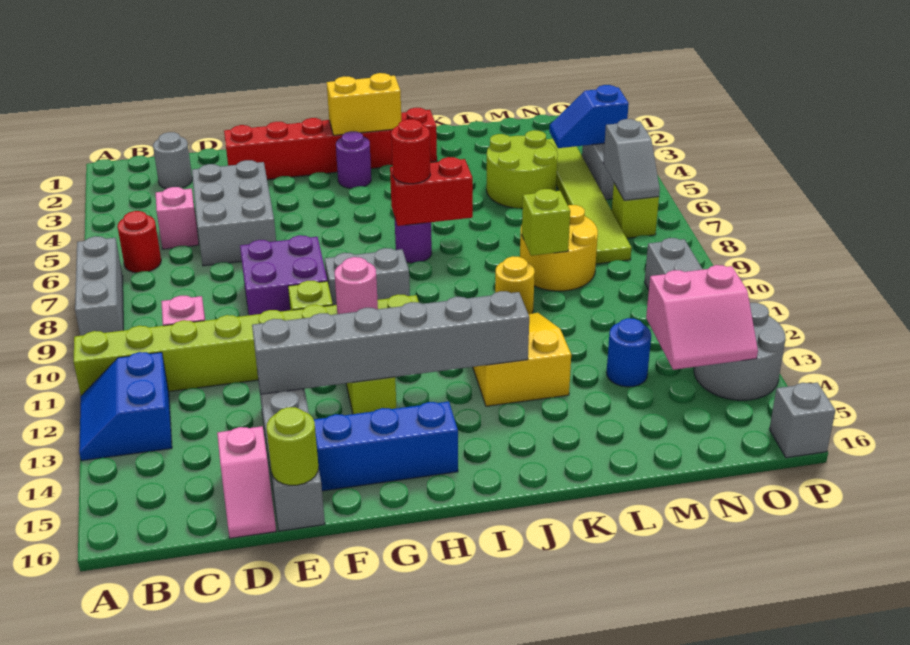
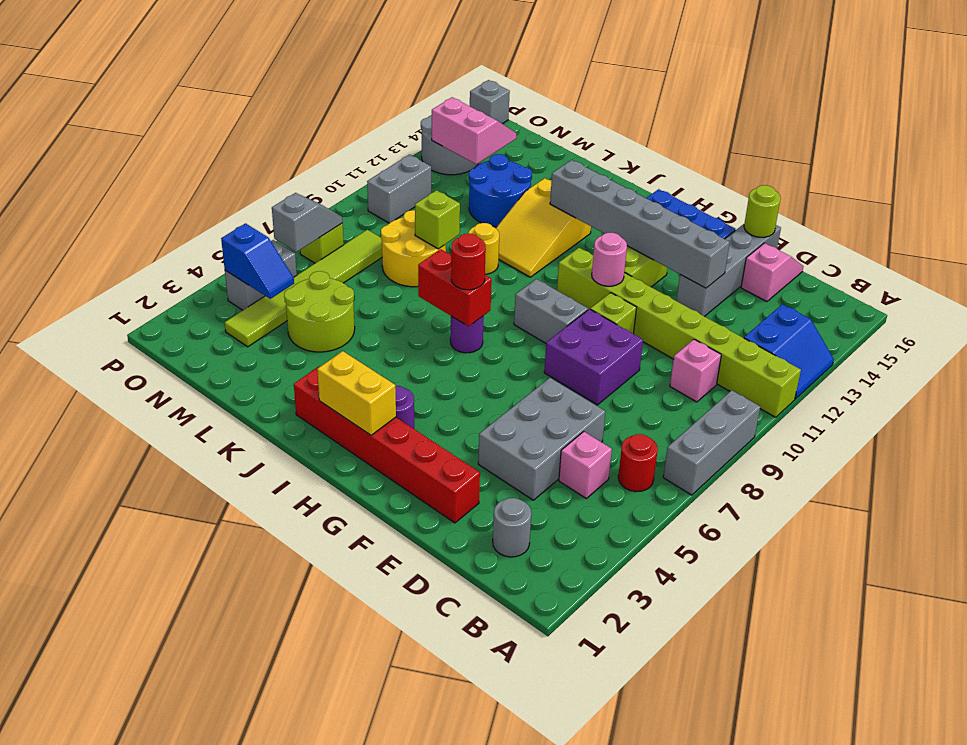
blue 1x1 round brick [606,318,651,387] -> blue 2x2 round brick [469,154,532,227]

